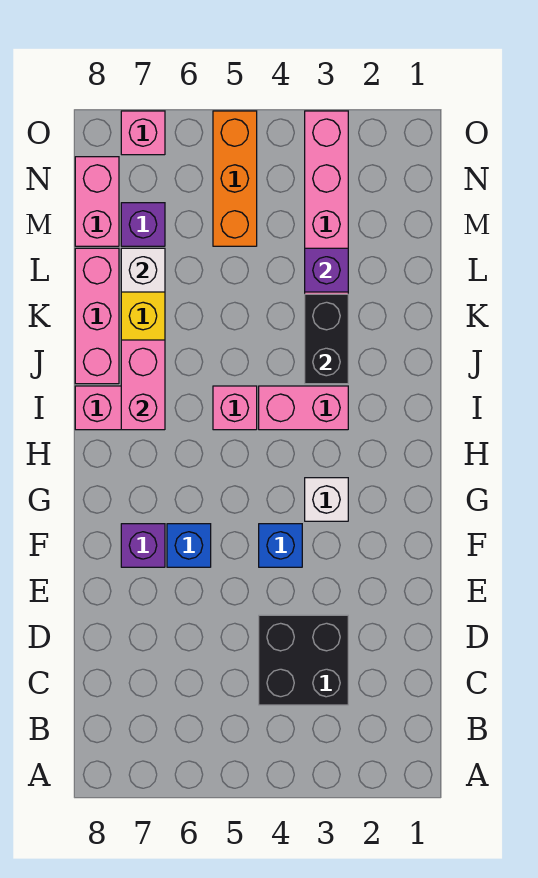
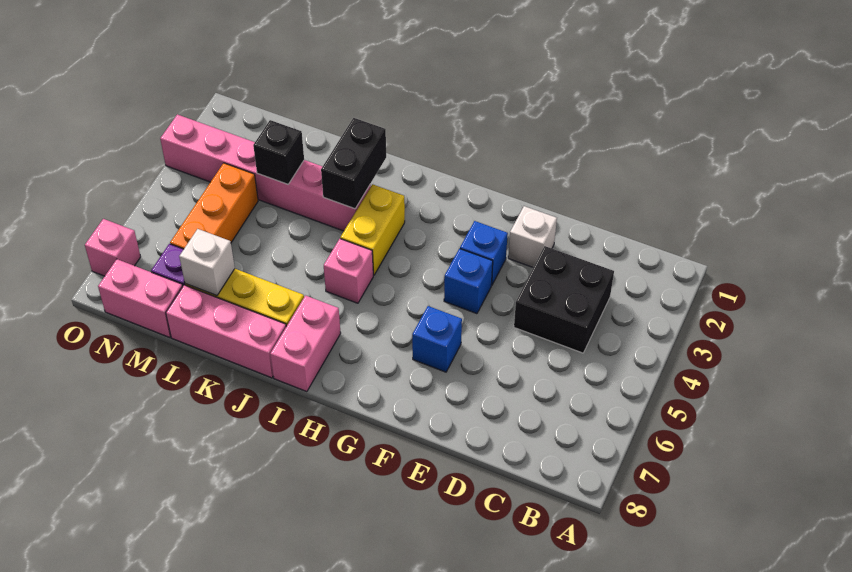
none -> blue 1x1 brick [460,221,508,285]
purple 1x1 brick [121,524,165,567] -> none
white 1x1 brick [305,478,348,521] -> white 1x1 brick moved to [508,206,557,267]
pink 1x2 brick [259,386,348,430] -> yellow 1x2 brick [340,184,405,275]
pink 1x2 brick [121,340,165,430] -> none
black 1x2 brick [305,294,348,384] -> black 1x2 brick turned to [321,118,386,209]
purple 1x1 brick [305,248,348,292] -> black 1x1 brick [253,120,304,184]
orange 1x3 brick [213,111,257,246] -> orange 1x3 brick turned to [170,163,258,249]

